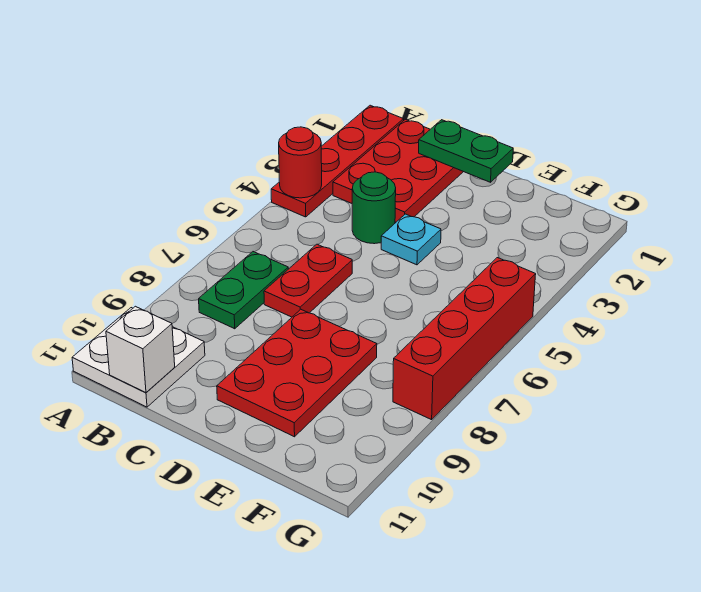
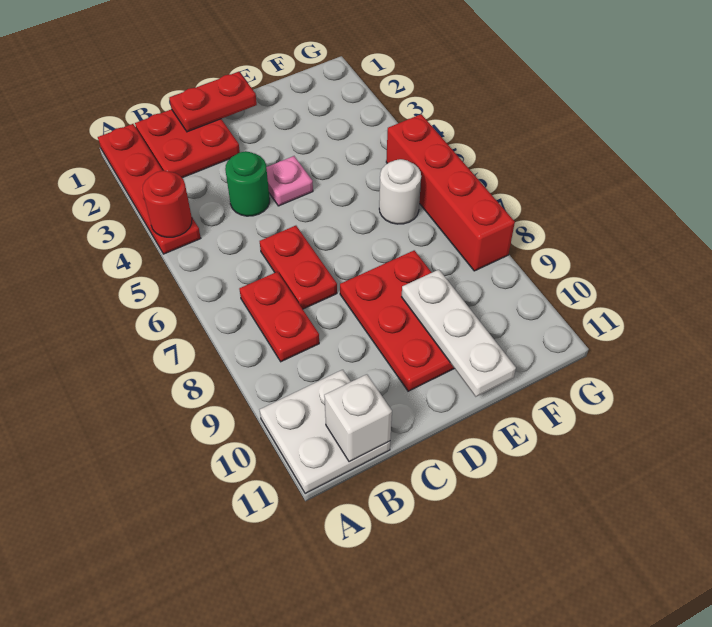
red 2x3 plate [333,119,463,222] -> red 2x2 plate [135,109,240,178]
green 1x2 plate [199,252,288,329] -> red 1x2 plate [239,272,319,362]
green 1x2 plate [419,120,513,182] -> red 1x2 plate [169,72,257,132]
cyan 1x1 plate [381,214,441,265] -> pink 1x1 plate [266,156,313,206]
none -> white 1x3 plate [402,270,516,397]
none -> white 1x1 round brick [379,159,421,224]

